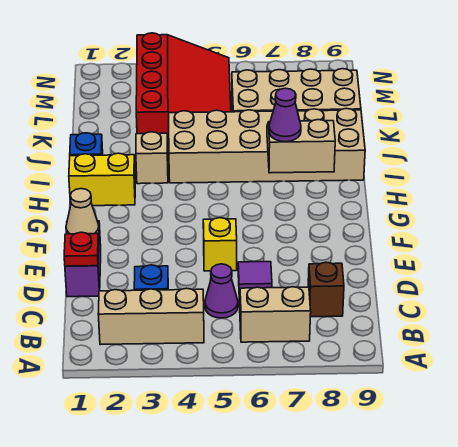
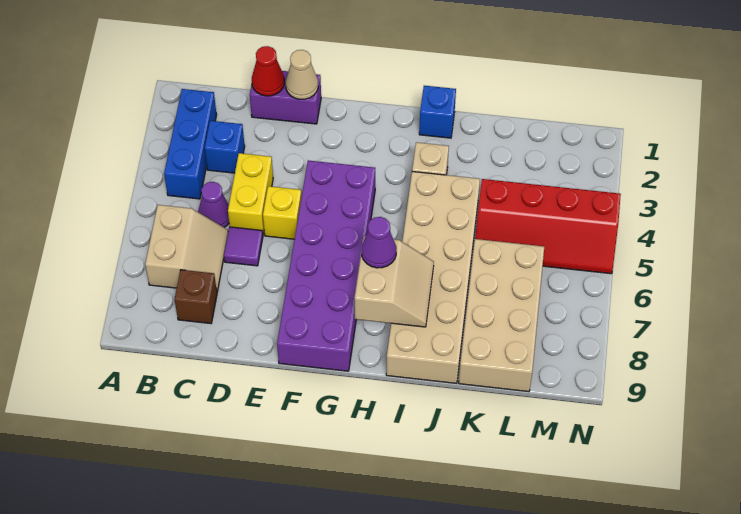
tan 1x3 brick [98,288,204,345] -> blue 1x3 brick [164,89,217,199]
red 1x1 plate [64,232,99,266] -> red 1x1 cone [252,46,284,96]
none -> purple 2x6 brick [277,160,375,371]
yellow 1x2 brick [69,153,135,206] -> yellow 1x2 brick moved to [228,153,273,234]
red 3x4 slope [136,33,231,141] -> red 2x4 slope [475,179,621,274]

